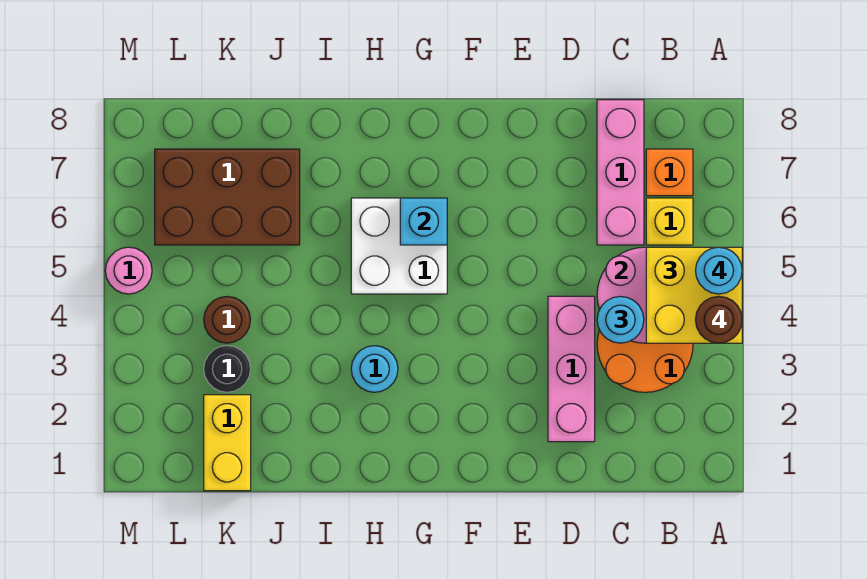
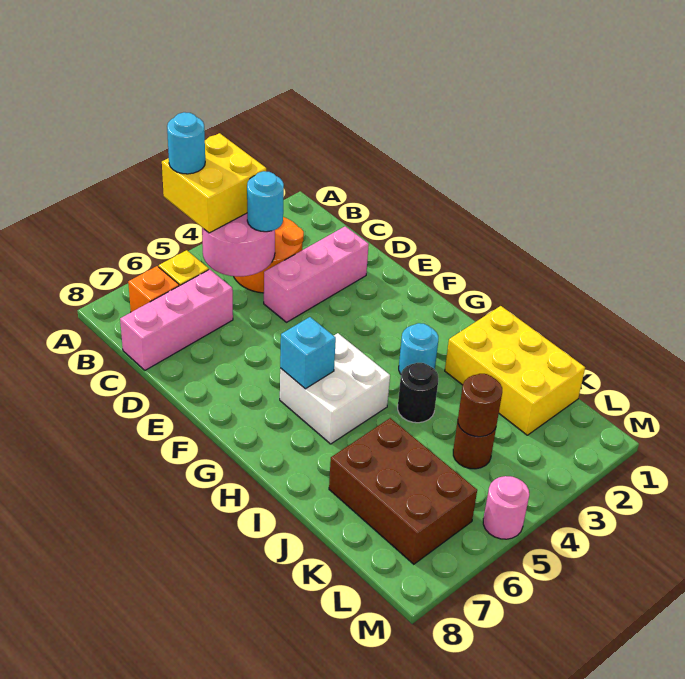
brown 1x1 round brick [695,296,742,343] -> brown 1x1 round brick moved to [458,374,502,437]
yellow 1x2 brick [204,395,251,491] -> yellow 2x3 brick [445,306,585,435]
black 1x1 round brick [204,346,250,392] -> black 1x1 round brick moved to [398,363,438,423]

